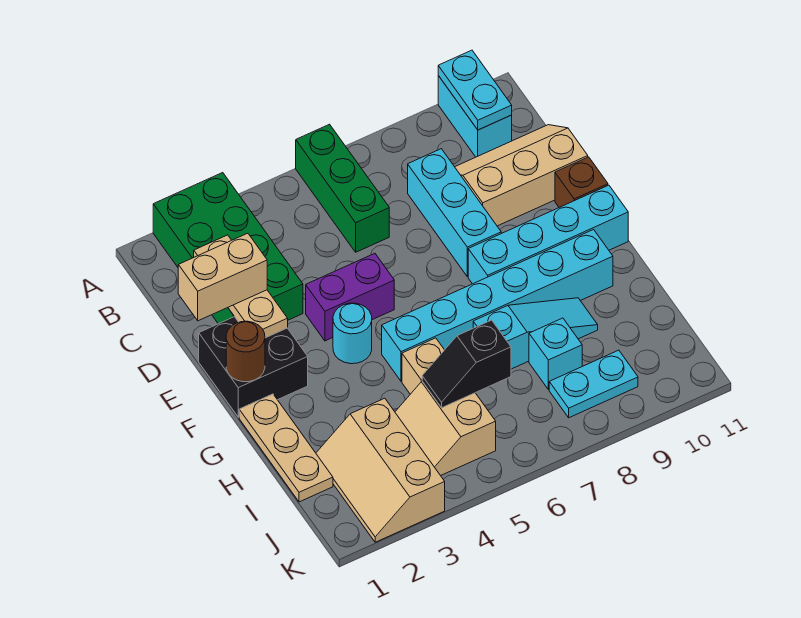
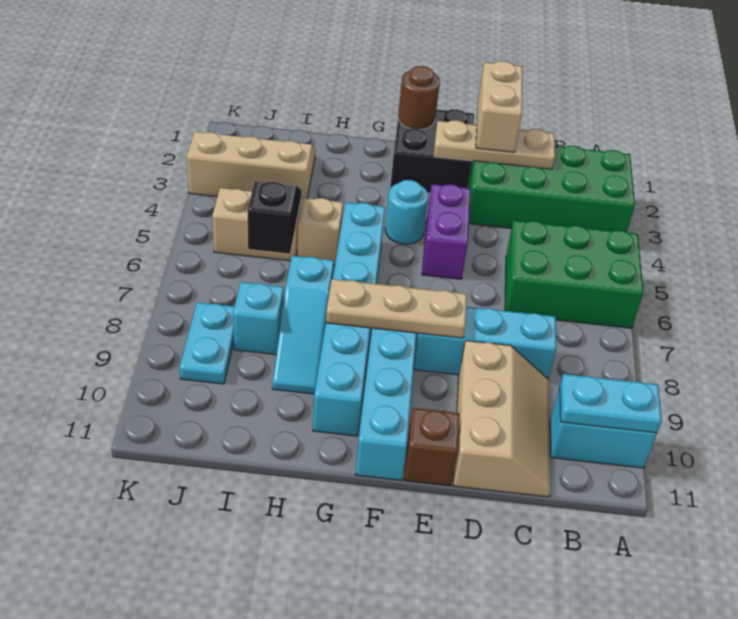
green 1x3 brick [296,124,389,252] -> green 2x3 brick [505,221,644,328]
tan 1x3 plate [239,394,333,502] -> tan 1x3 plate moved to [326,279,467,338]

